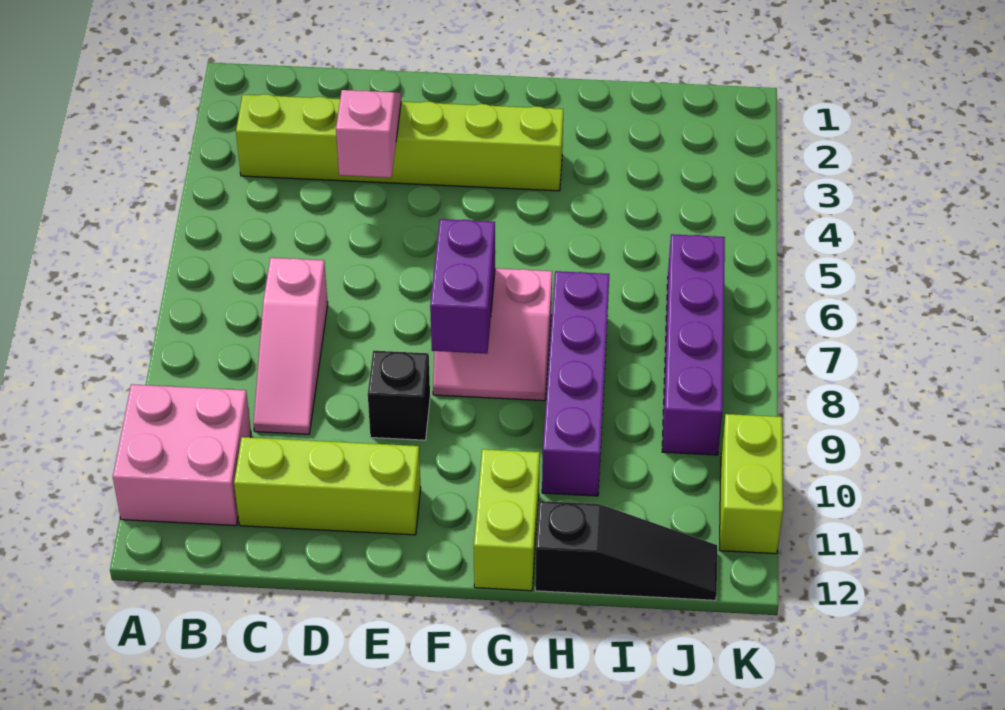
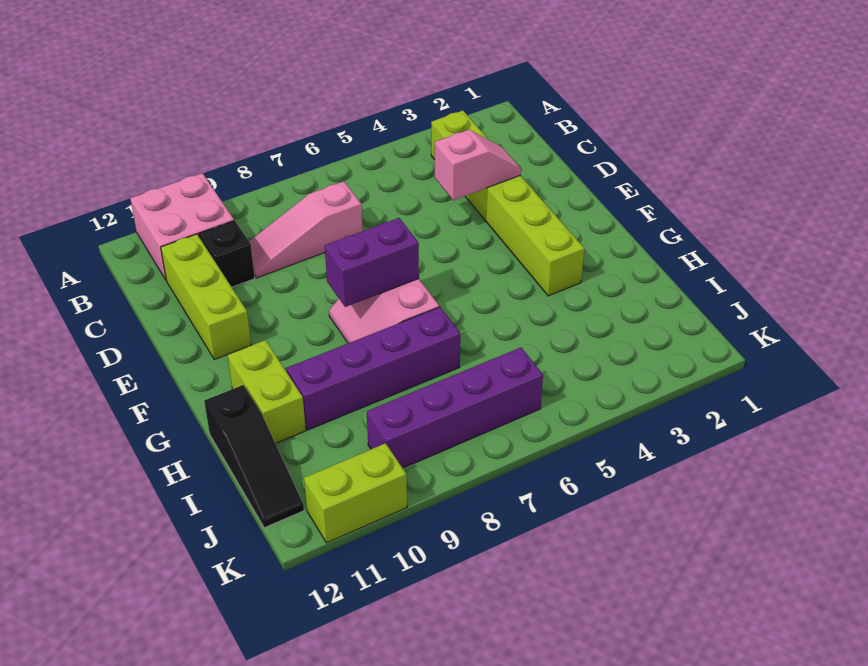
black 1x1 brick [368,351,430,440] -> black 1x1 brick moved to [199,221,255,287]
lime 1x2 brick [474,449,540,591] -> lime 1x2 brick turned to [228,340,306,443]

